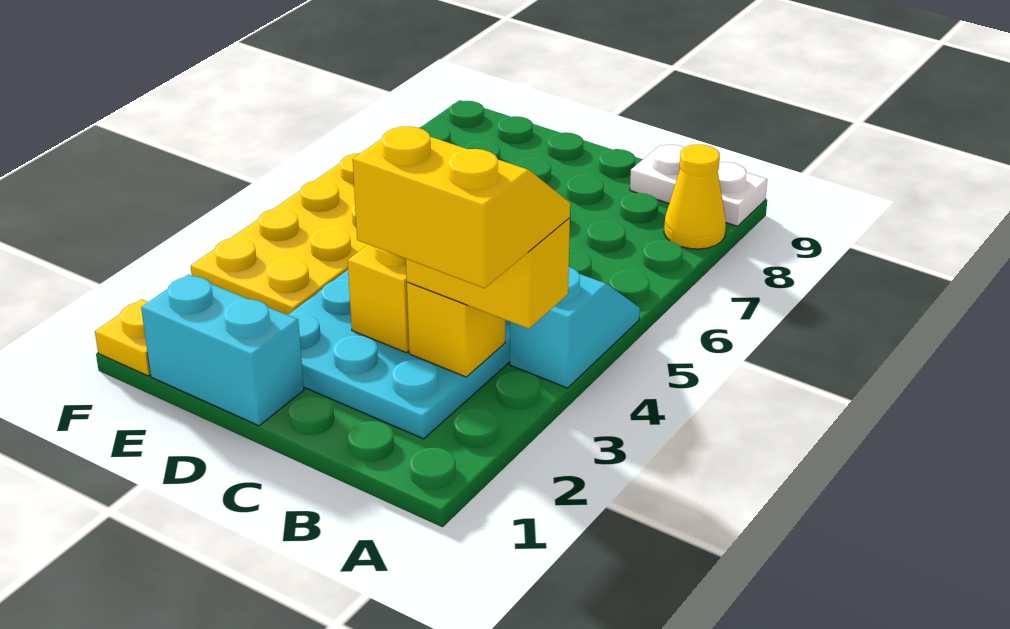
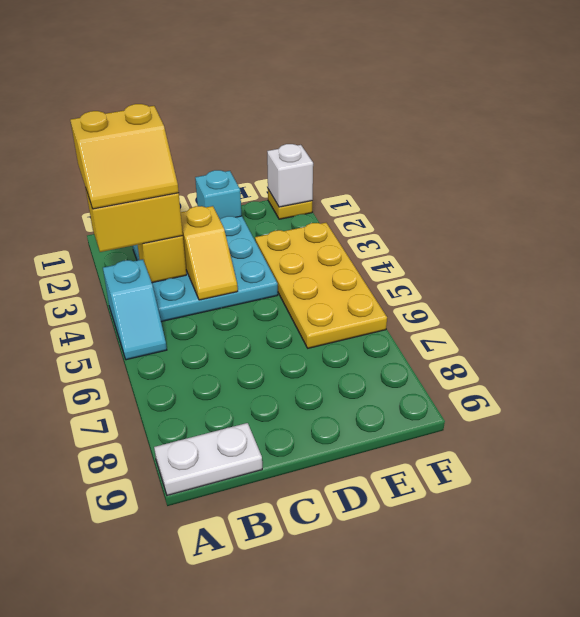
yellow 1x1 cone [664,144,726,249] -> none
cyan 1x2 brick [141,275,304,426] -> cyan 1x1 brick [195,170,241,219]
none -> white 1x1 brick [267,144,313,207]

